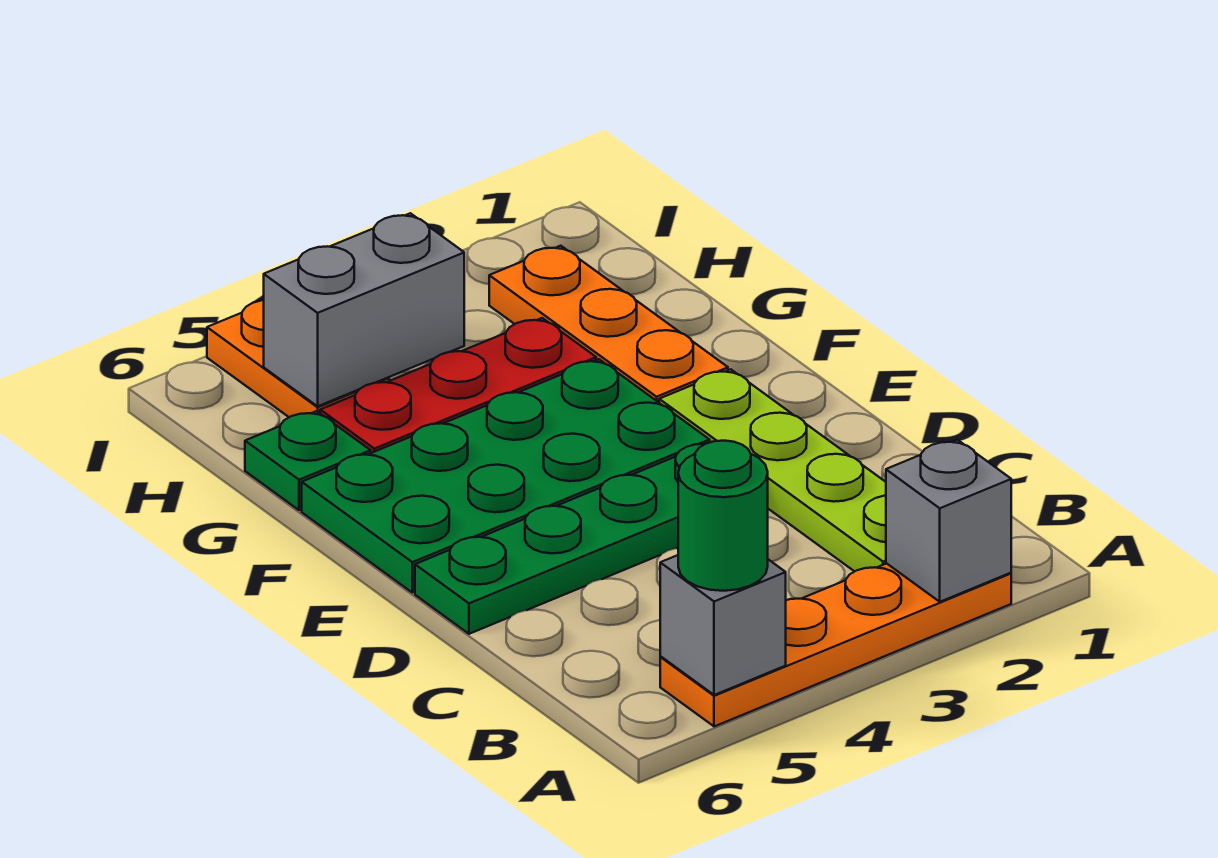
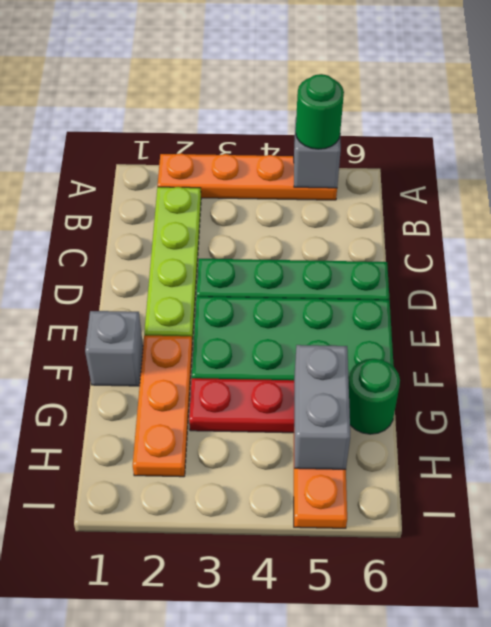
grey 1x1 brick [886,440,1011,602] -> grey 1x1 brick moved to [85,311,143,386]
green 1x1 plate [245,411,371,510] -> green 1x1 round brick [349,359,400,434]
grey 1x2 brick [264,213,464,406] -> grey 1x2 brick turned to [294,345,350,469]

